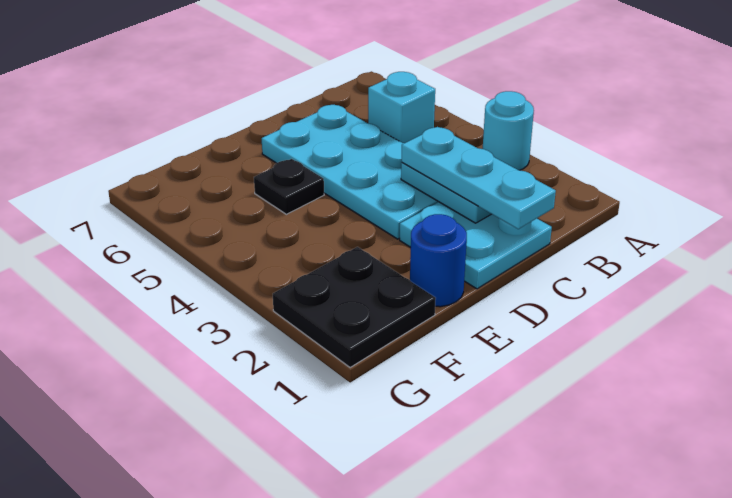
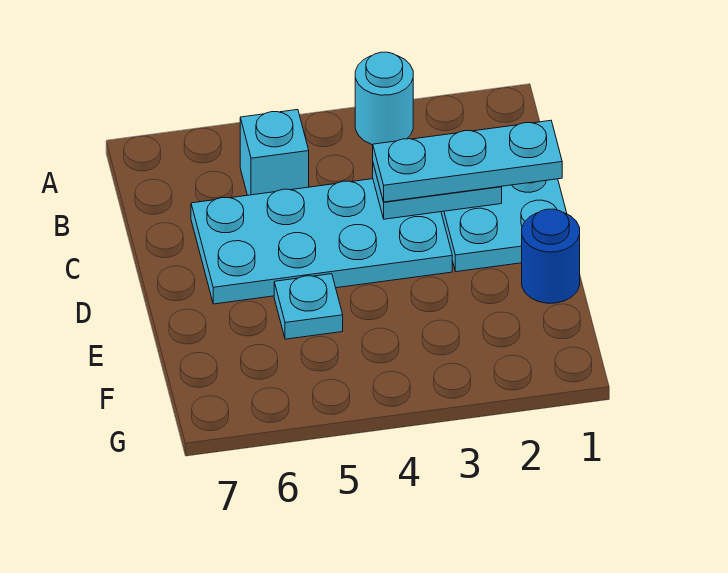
black 1x1 plate [254,159,324,214] -> cyan 1x1 plate [274,274,343,339]
black 2x2 plate [273,247,436,367] -> none

